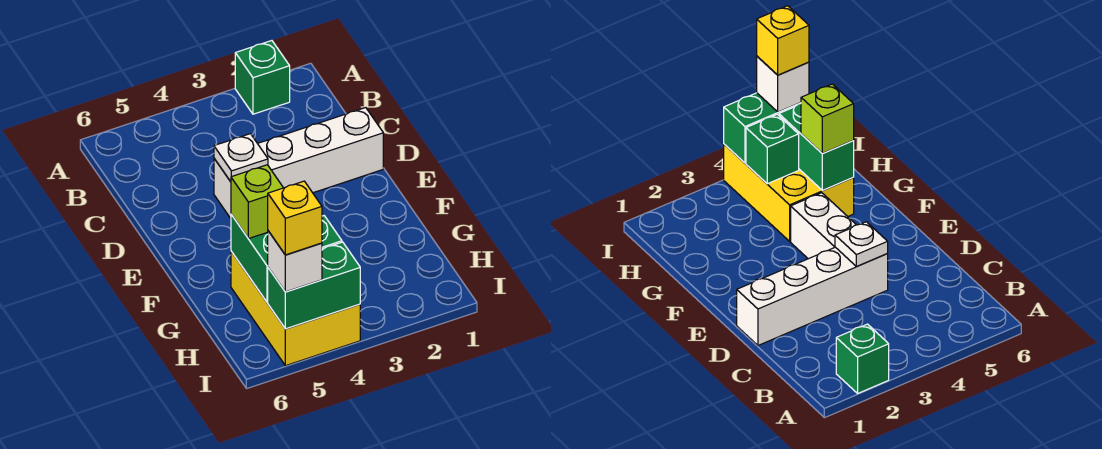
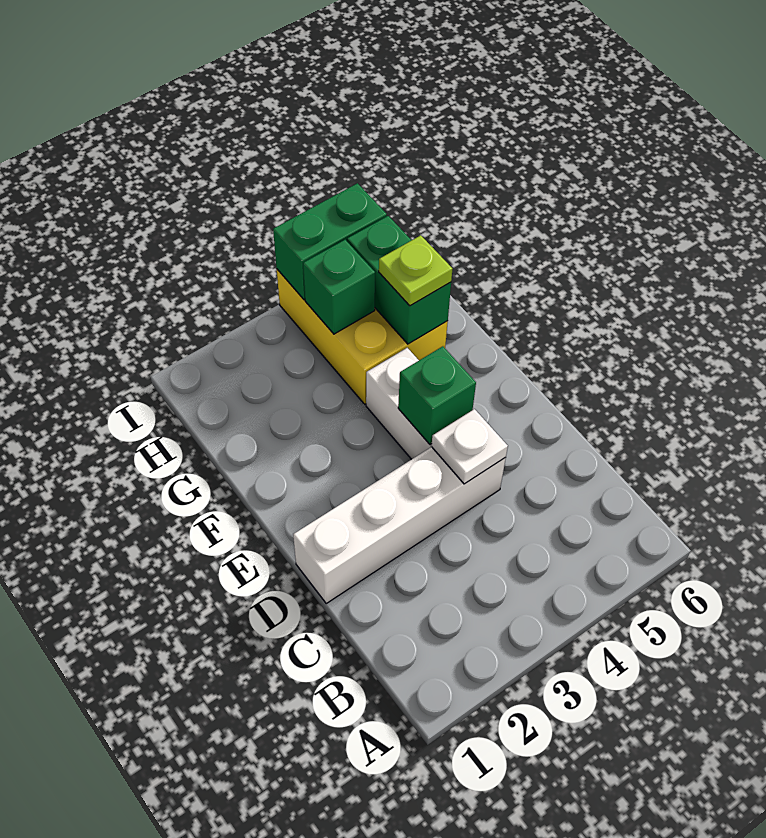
green 1x1 brick [235,41,290,114] -> green 1x1 brick moved to [398,346,476,444]
lime 1x1 brick [231,165,283,239] -> lime 1x1 plate [379,235,452,306]
white 1x1 brick [268,231,322,292] -> none
yellow 1x1 brick [268,181,322,255] -> none

